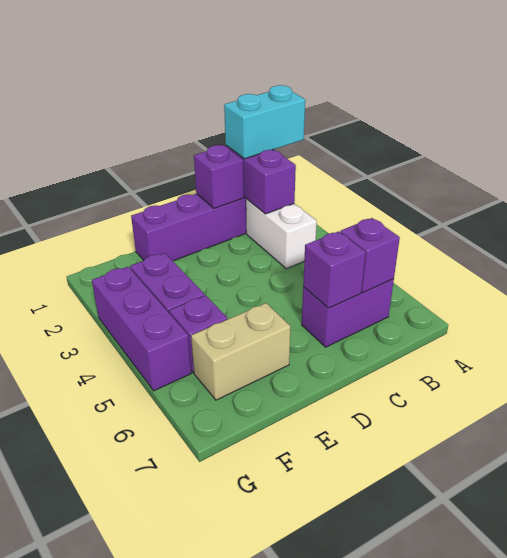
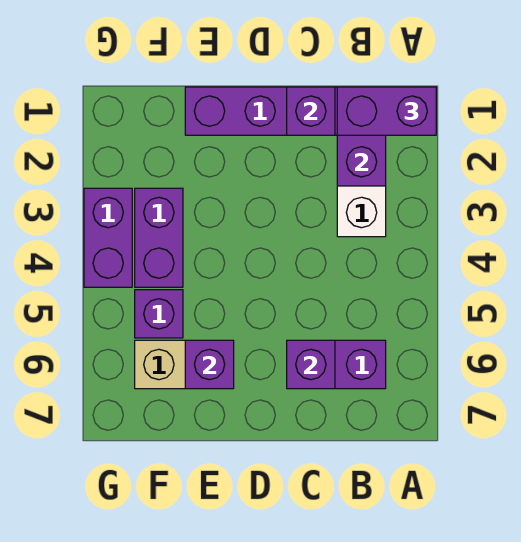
cyan 1x2 brick [224,85,305,159] -> purple 1x2 brick [337,87,436,135]
purple 1x1 brick [340,218,400,293] -> purple 1x1 brick moved to [185,340,234,389]
purple 1x3 brick [92,267,191,391] -> purple 1x2 brick [84,188,132,287]

